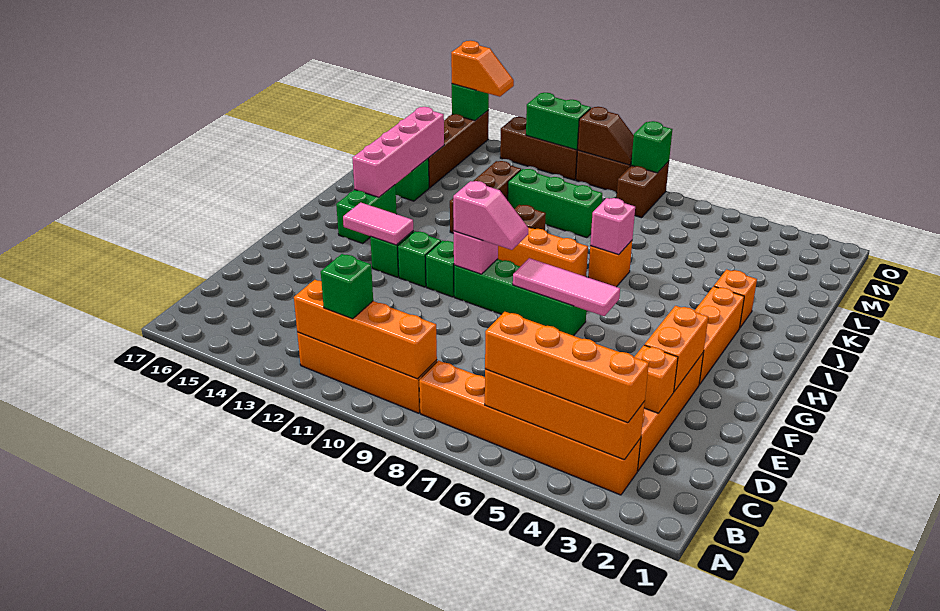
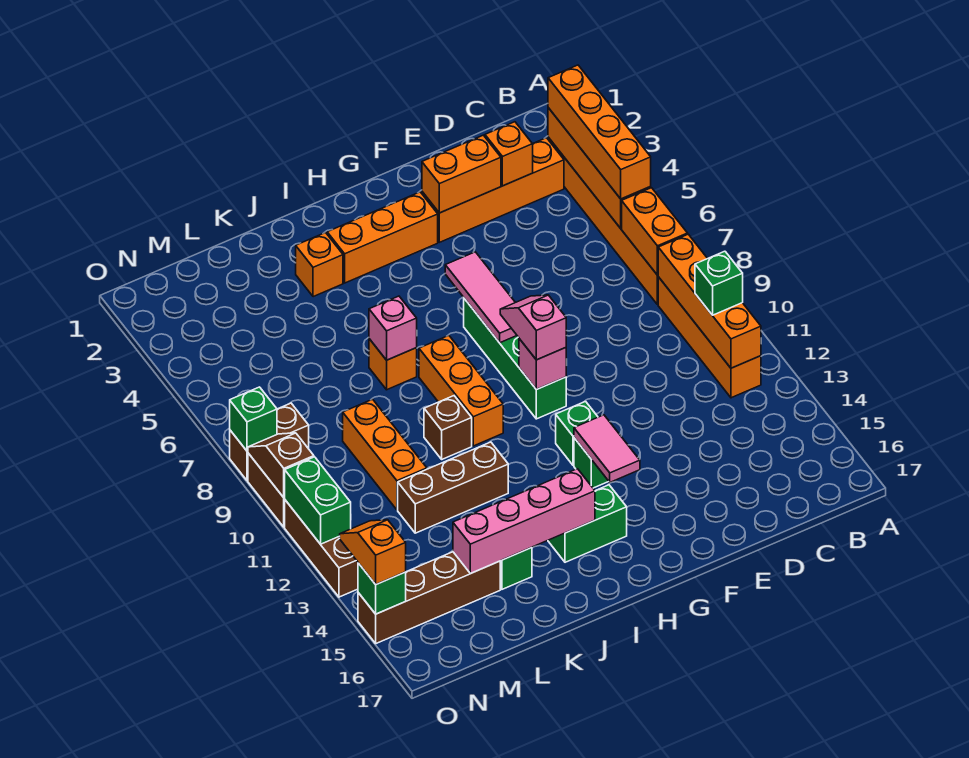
none -> orange 1x2 brick [622,188,688,275]
green 1x1 brick [425,241,454,297] -> none
green 1x3 brick [508,169,602,238] -> orange 1x3 brick [343,399,427,510]

